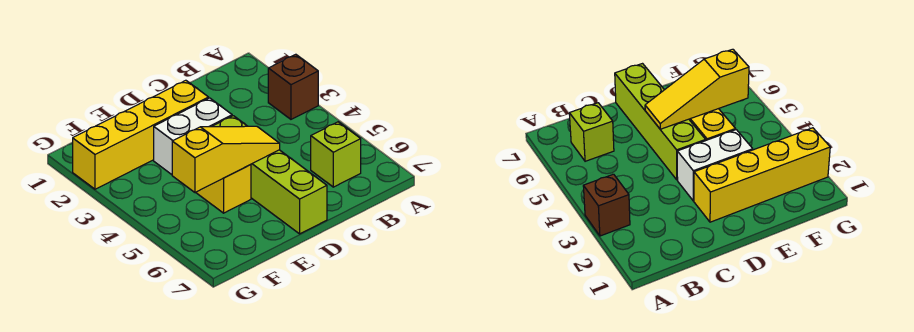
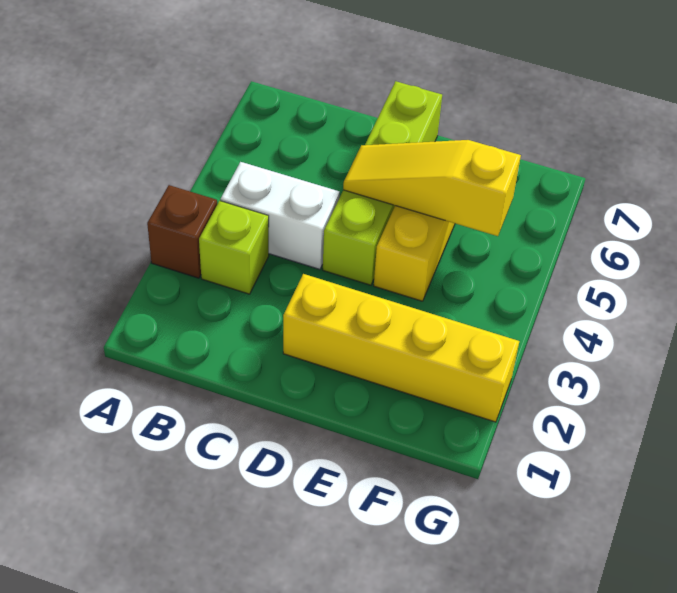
lime 1x1 brick [311,122,361,187] -> lime 1x1 brick moved to [199,201,269,294]
white 1x2 brick [154,98,232,175] -> white 1x2 brick moved to [221,162,340,269]

